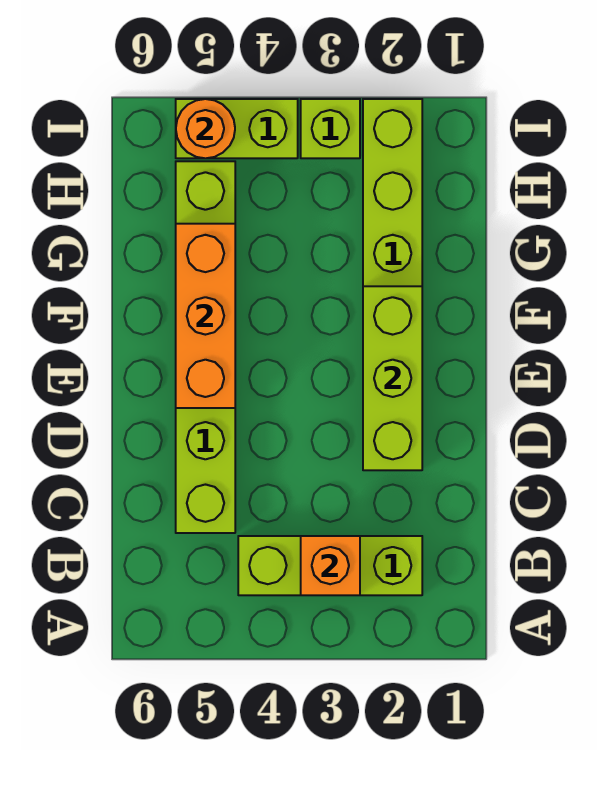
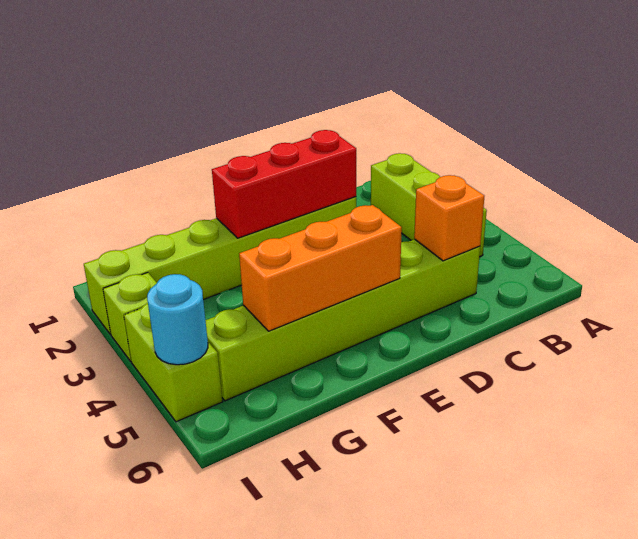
orange 1x1 brick [301,536,360,595] -> orange 1x1 brick moved to [414,175,484,261]
lime 1x3 brick [363,286,422,470] -> red 1x3 brick [212,130,356,238]
orange 1x1 round brick [176,99,235,158] -> cyan 1x1 round brick [147,274,208,365]

